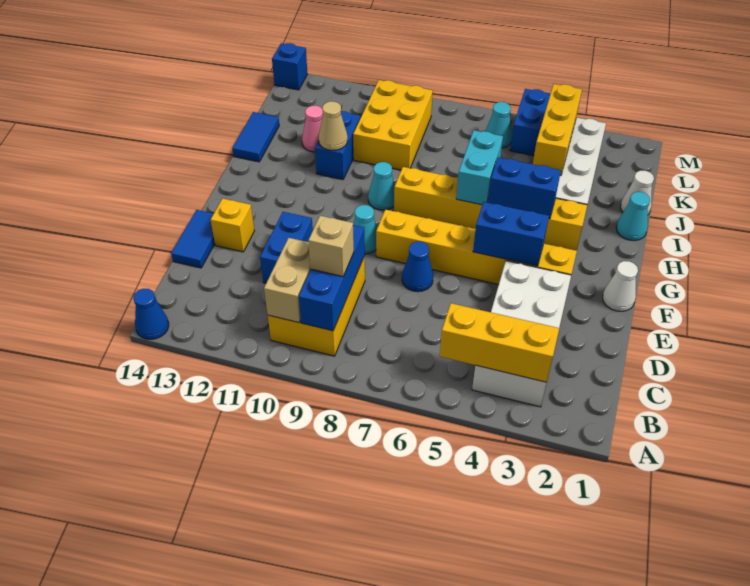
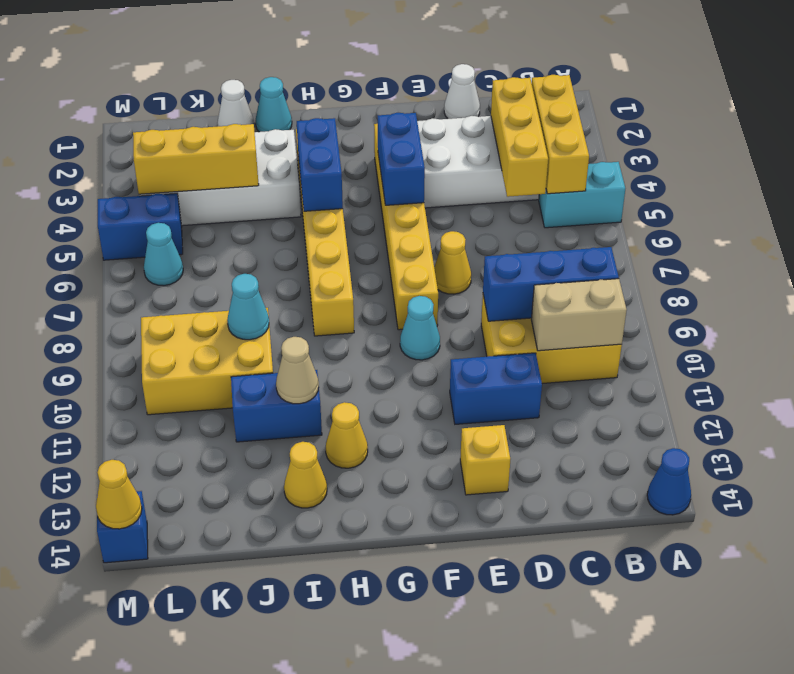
none -> yellow 1x3 brick [491,77,548,197]
tan 1x1 brick [308,216,354,276] -> none
blue 1x2 tile [171,210,215,268] -> none
blue 1x1 cone [402,242,433,292] -> yellow 1x1 cone [434,231,471,294]
white 1x1 cone [603,261,638,311] -> white 1x1 cone moved to [444,64,480,119]
cyan 1x2 brick [456,130,503,205] -> cyan 1x2 brick moved to [539,162,625,228]
cyan 1x1 cone [368,162,395,210] -> cyan 1x1 cone moved to [227,274,269,340]
none -> yellow 1x1 cone [326,402,368,468]
none -> yellow 1x1 cone [284,442,327,508]
blue 1x2 tile [232,112,279,162] -> none
pink 1x1 cone [302,106,323,152] -> none
none -> yellow 1x1 cone [96,460,142,529]

